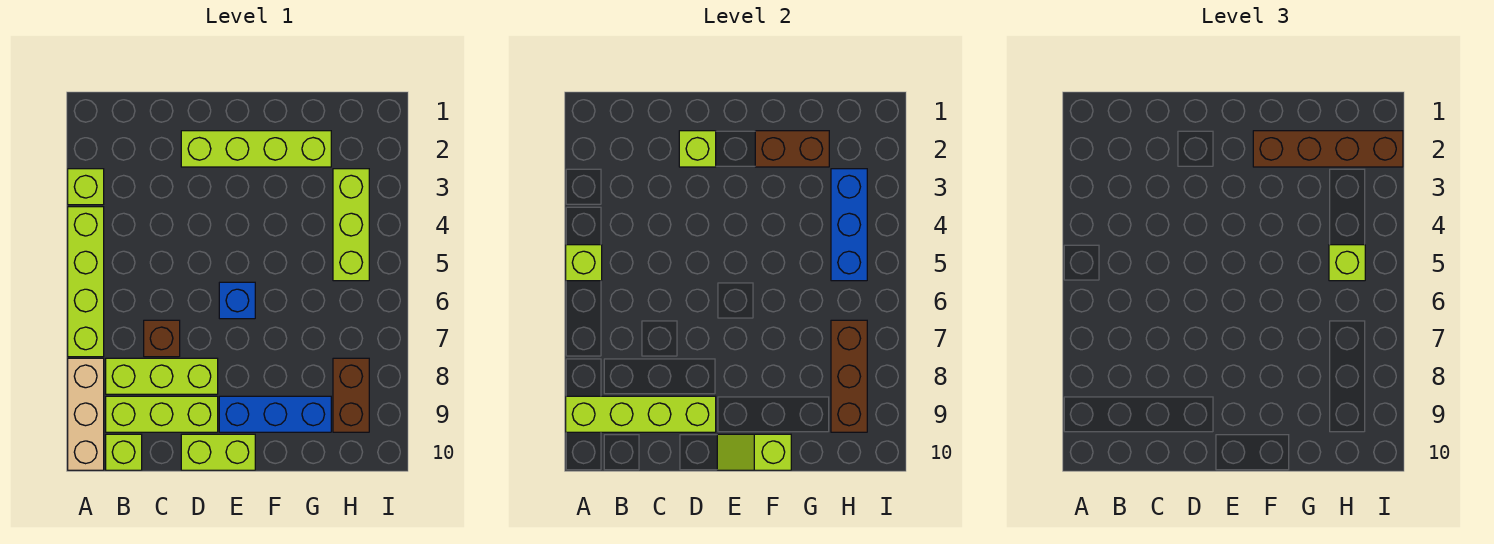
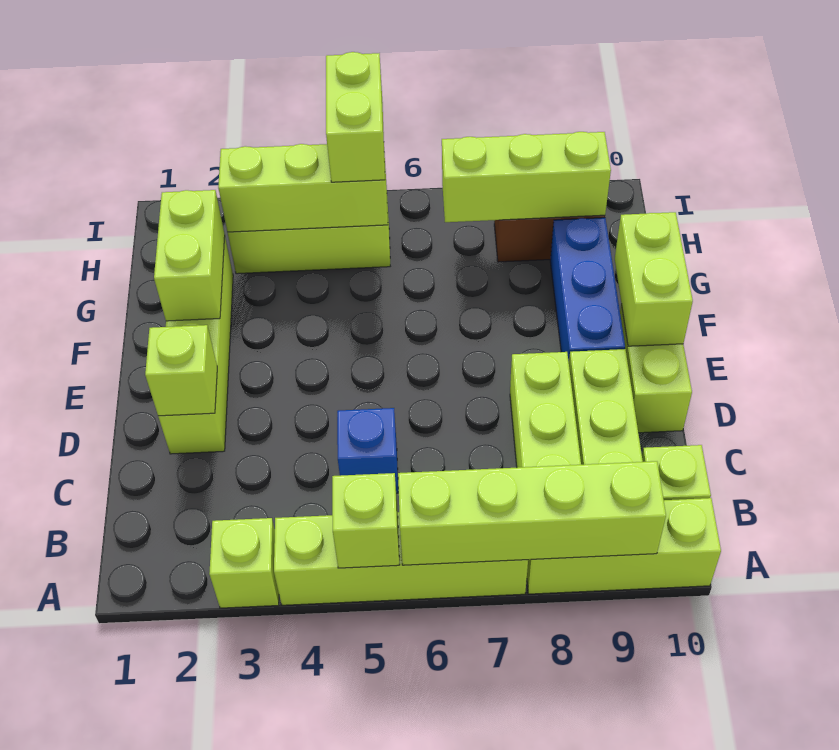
tan 1x3 brick [68,358,104,470] -> lime 1x3 brick [527,498,721,594]
lime 1x4 brick [566,396,716,432] -> lime 1x4 brick turned to [398,461,666,565]
brown 1x1 brick [144,320,180,357] -> none
blue 1x1 brick [219,282,255,319] -> blue 1x1 brick moved to [337,408,398,493]
lime 1x2 slope [717,434,791,470] -> lime 1x2 brick [615,212,693,346]
brown 1x2 brick [755,131,829,167] -> lime 1x2 brick [154,190,225,321]
brown 1x4 brick [1253,131,1403,167] -> none
blue 1x3 brick [831,169,867,281] -> lime 1x3 brick [218,144,388,232]
lime 1x1 brick [1329,245,1365,281] -> lime 1x2 brick [326,52,385,182]
brown 1x3 brick [831,320,867,432] -> lime 1x3 brick [442,132,611,222]

